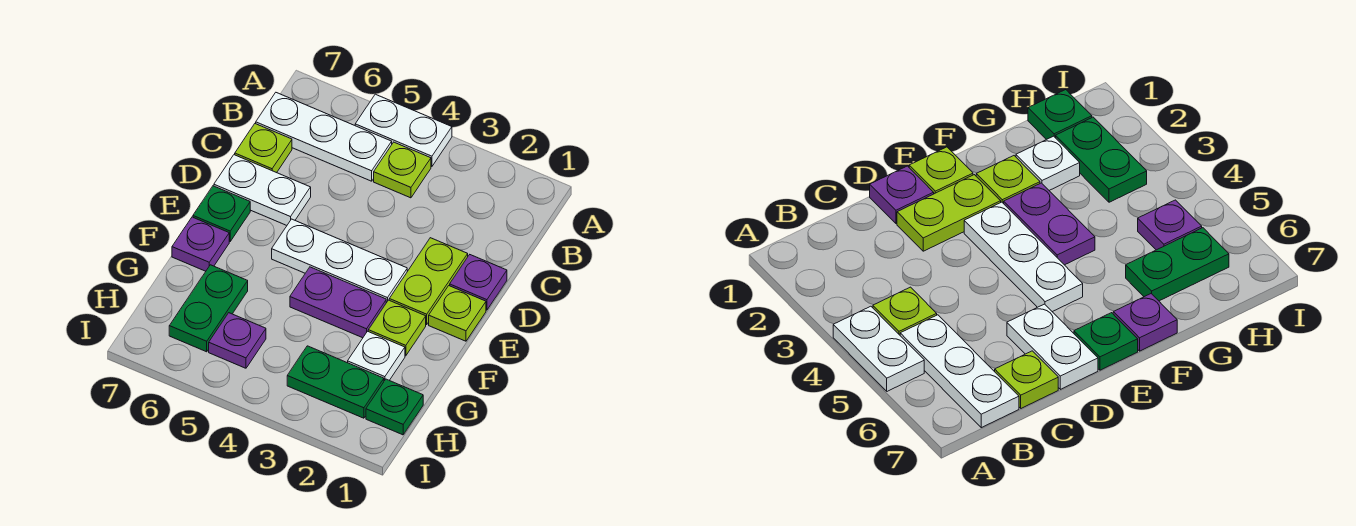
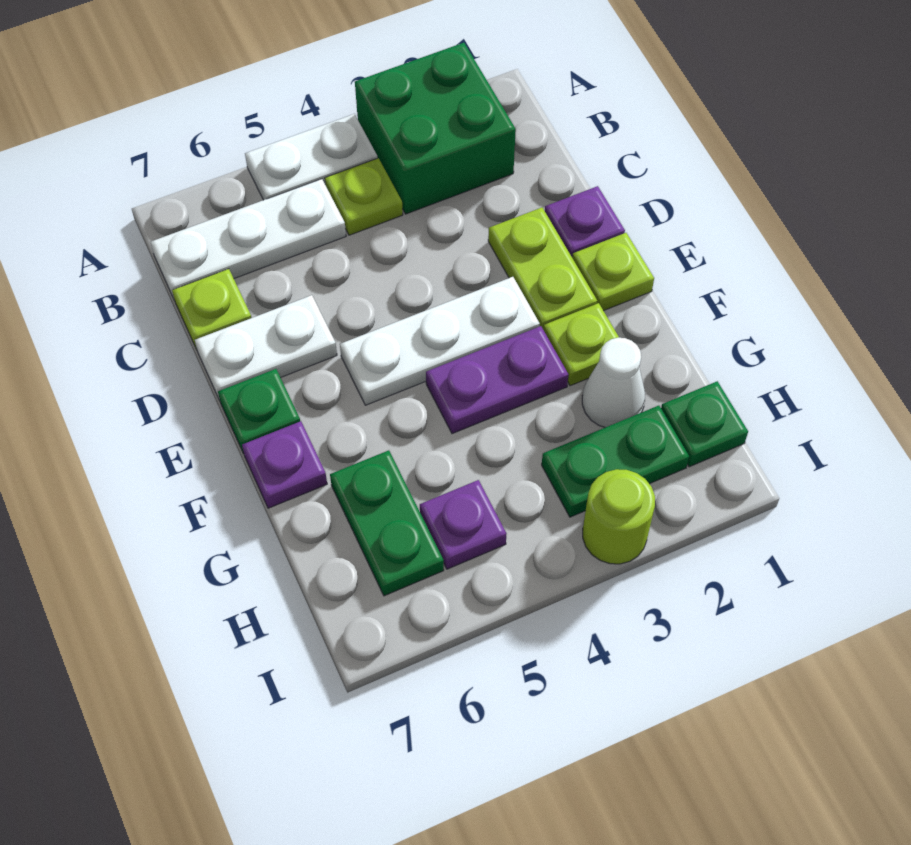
none -> green 2x2 brick [355,43,516,214]
white 1x1 plate [348,331,405,381] -> white 1x1 cone [582,338,645,427]
none -> lime 1x1 round brick [583,469,655,564]

